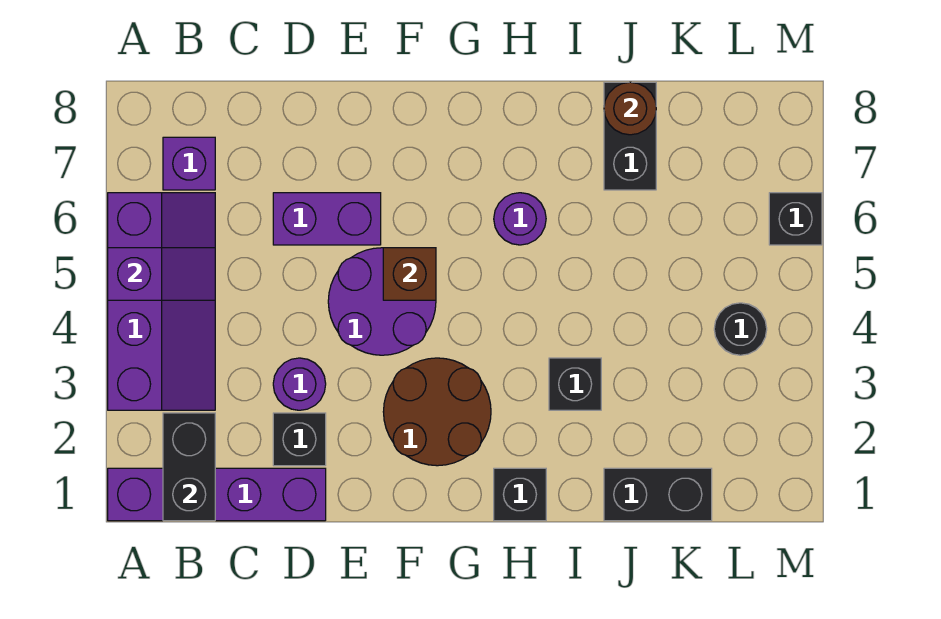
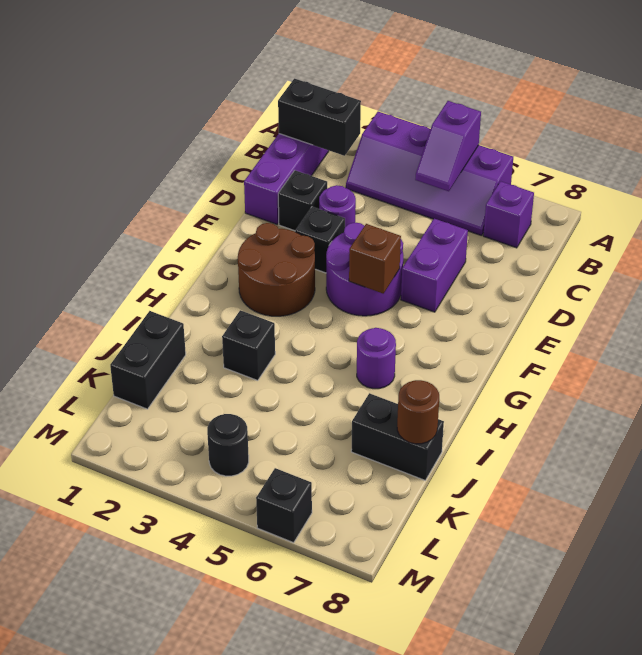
black 1x1 brick [494,468,546,521] -> black 1x1 brick moved to [295,207,345,273]

